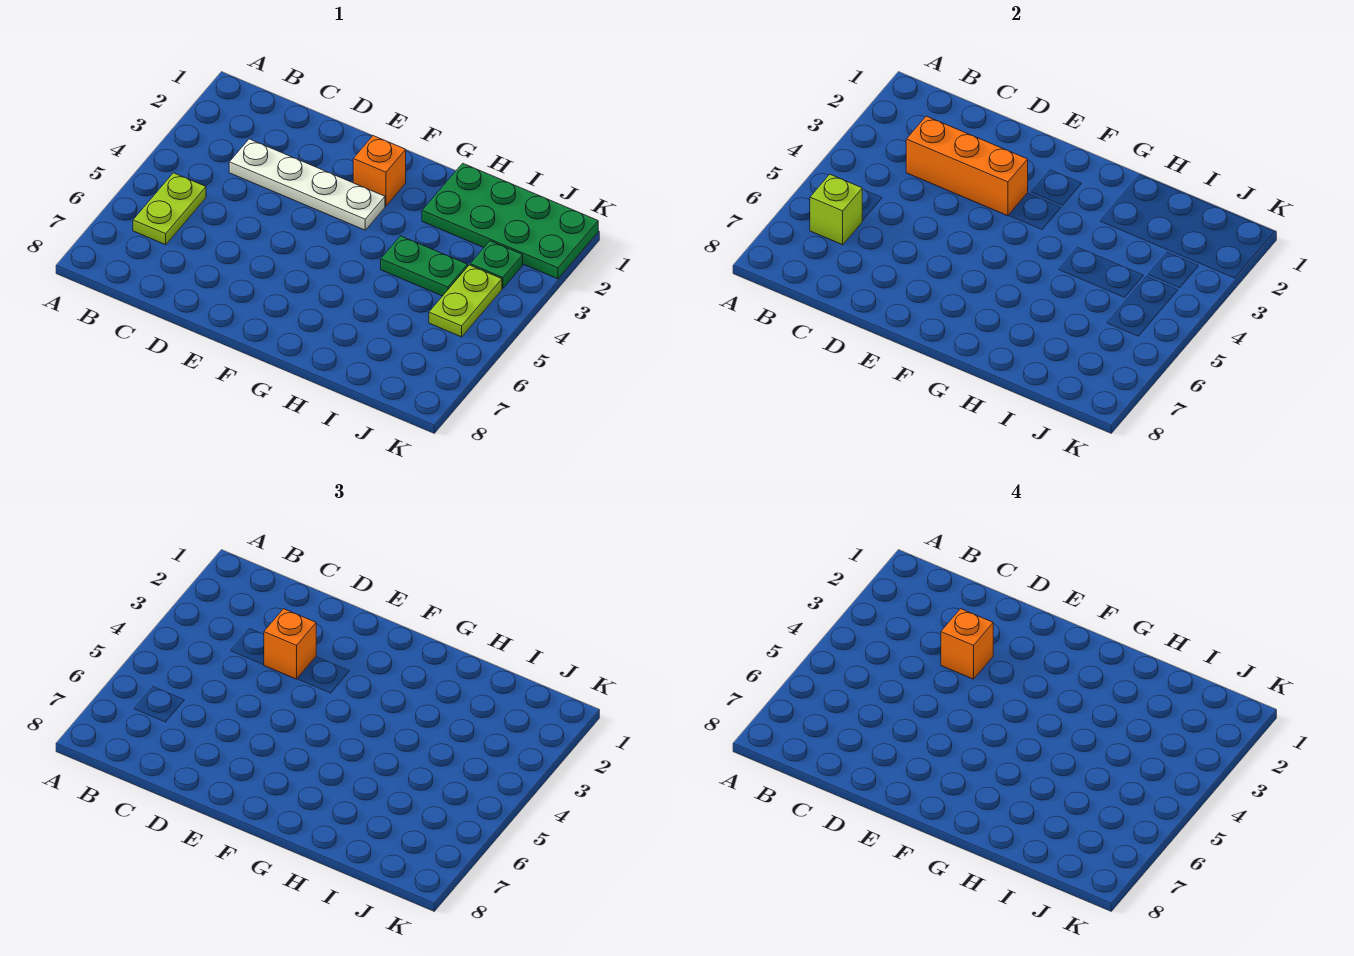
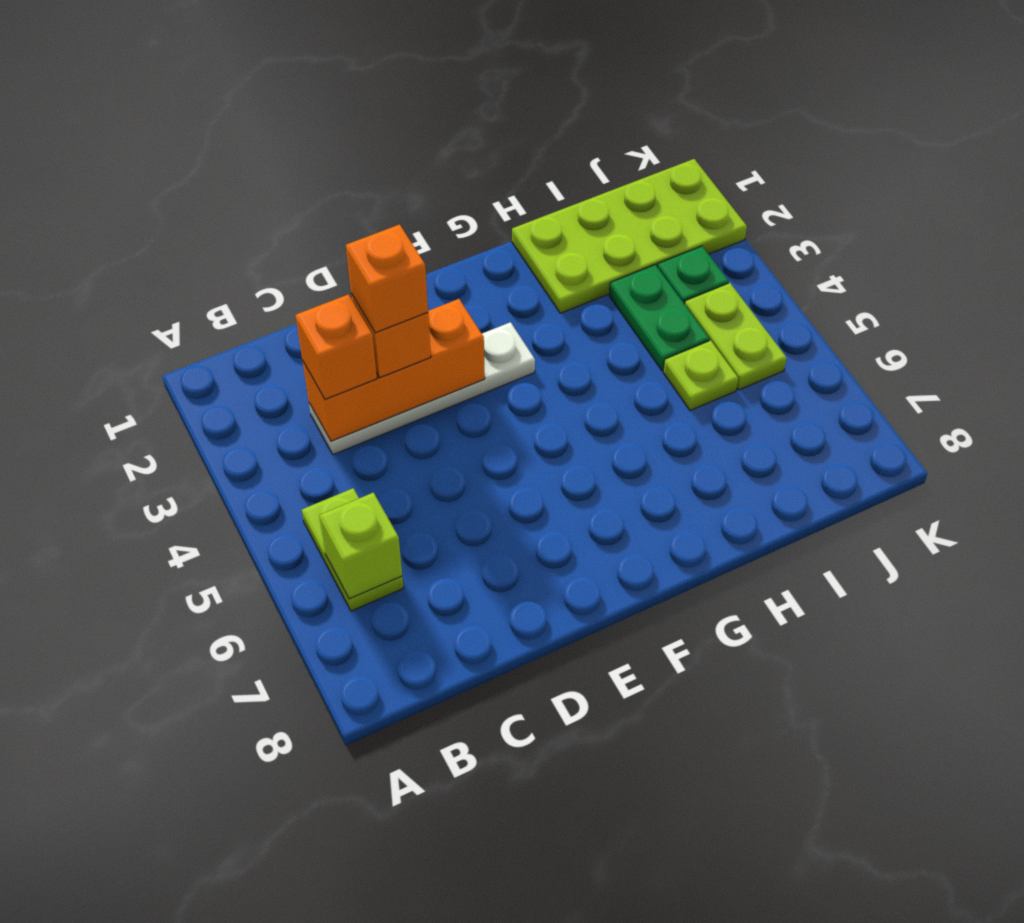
orange 1x1 brick [353,136,406,206] -> orange 1x1 brick moved to [296,294,377,399]
green 2x4 plate [422,163,598,279] -> lime 2x4 plate [512,159,747,313]
green 1x2 plate [381,236,468,296] -> green 1x2 plate turned to [609,265,709,371]
none -> lime 1x1 plate [663,340,738,411]

